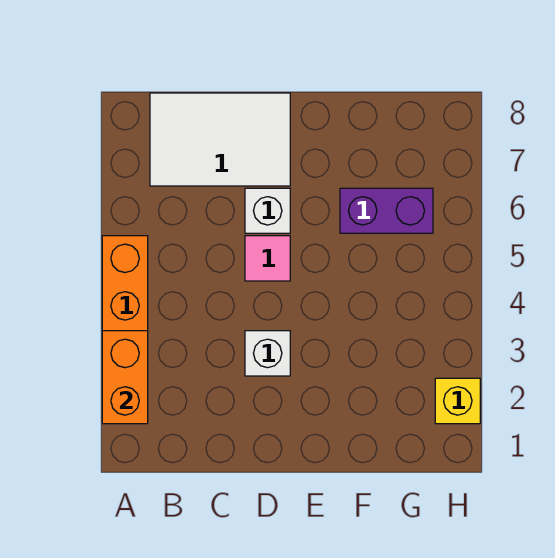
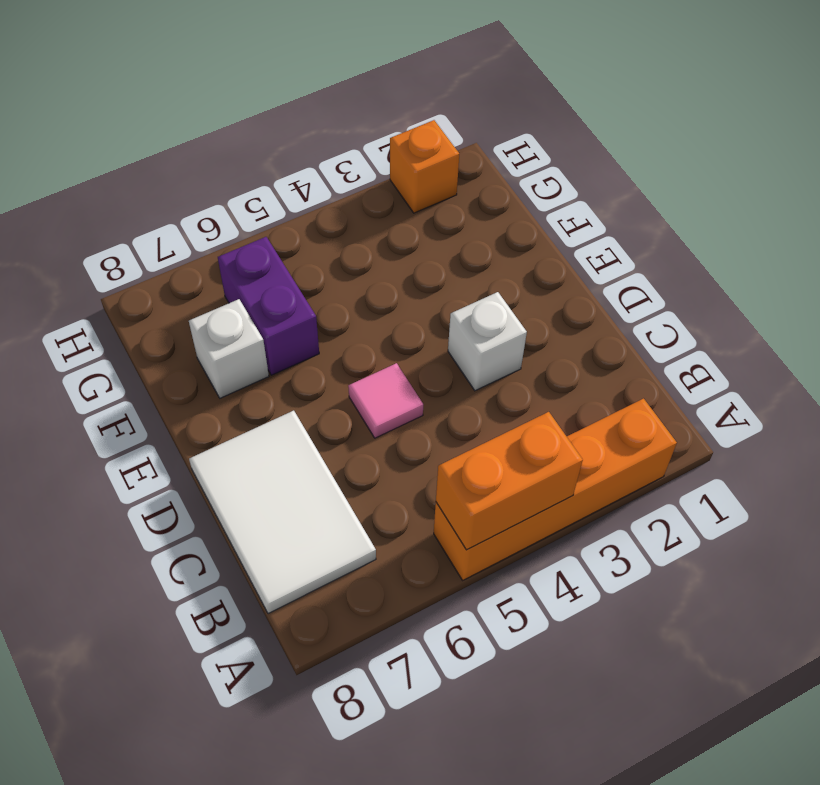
orange 1x2 brick [102,331,148,424] -> orange 1x2 brick moved to [436,412,583,550]
white 1x1 brick [245,188,290,233] -> white 1x1 brick moved to [189,299,269,398]
yellow 1x1 brick [435,378,480,424] -> orange 1x1 brick [390,120,459,213]

